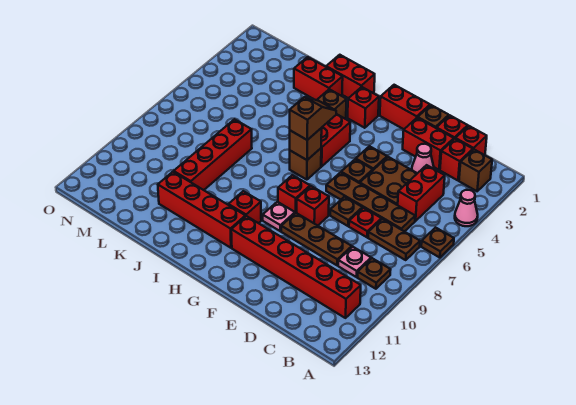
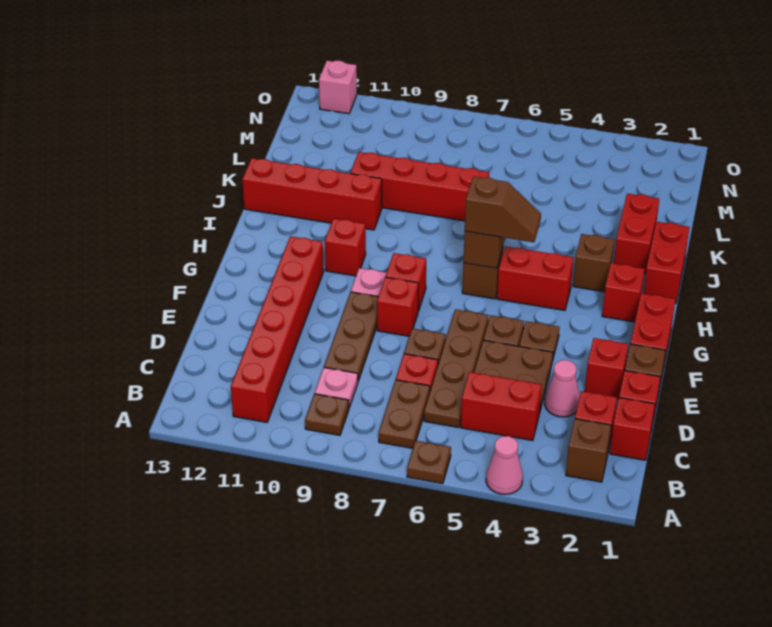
red 1x2 brick [403,118,454,170] -> red 1x1 brick [585,338,628,399]
red 1x4 brick [158,172,245,248] -> red 1x4 brick turned to [242,158,382,230]
none -> pink 1x1 brick [319,61,357,114]

